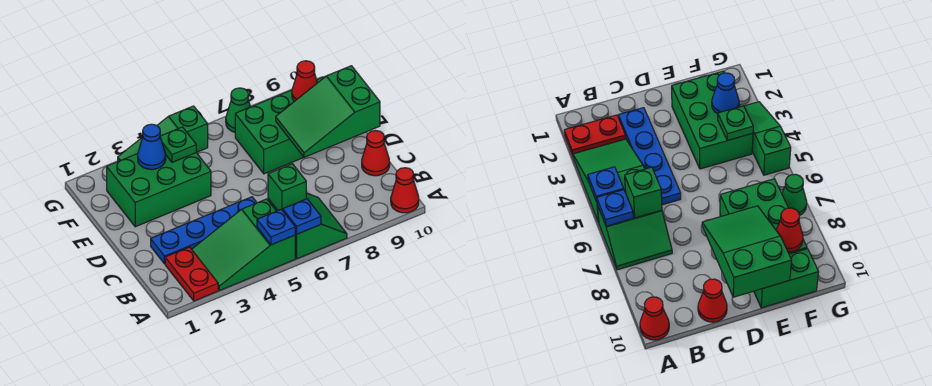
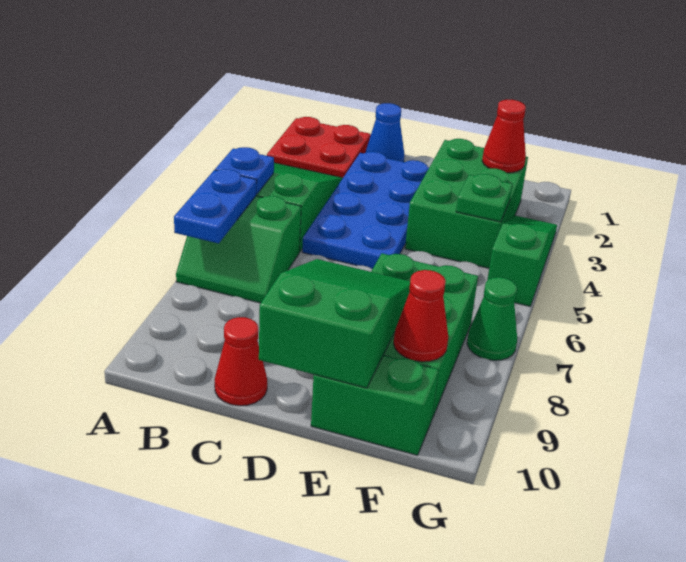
red 1x2 plate [165,247,218,301] -> red 2x2 plate [267,117,371,178]
blue 1x1 plate [283,199,321,234] -> blue 1x2 plate [174,169,257,243]
red 1x1 cone [391,168,419,213] -> red 1x1 cone moved to [482,100,526,173]
green 1x1 brick [268,164,306,210] -> none
blue 1x4 plate [151,197,257,264] -> blue 2x4 plate [302,152,429,269]
blue 1x1 cone [138,124,166,169] -> blue 1x1 cone moved to [365,103,405,162]

